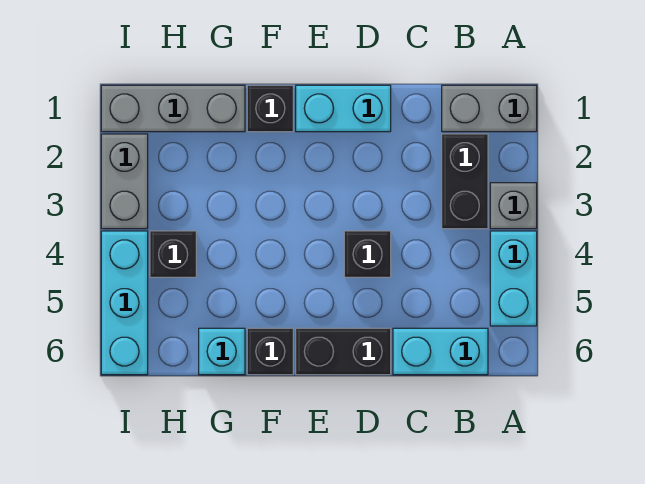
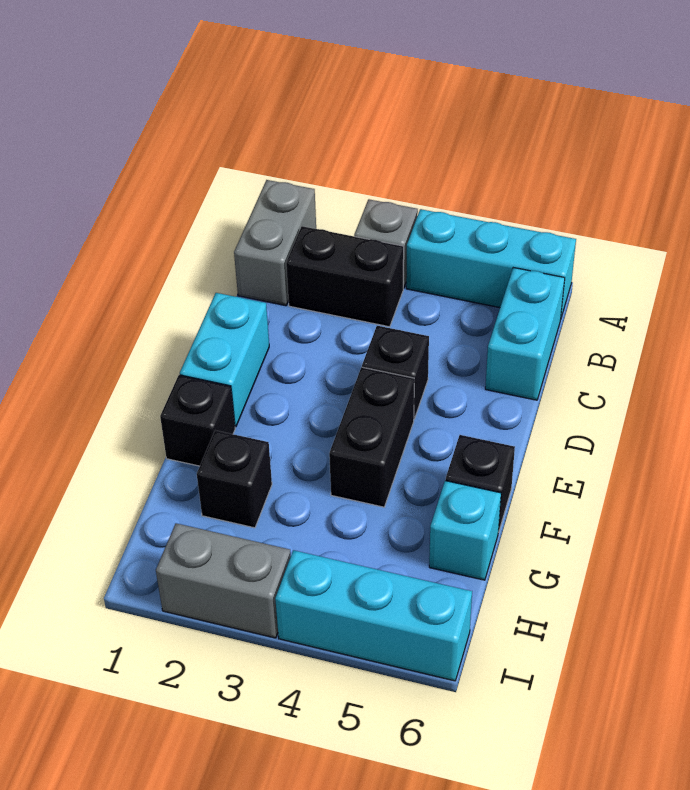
cyan 1x2 brick [490,231,537,326] -> cyan 1x3 brick [406,209,576,317]
black 1x2 brick [296,328,391,375] -> black 1x2 brick moved to [329,367,414,507]
grey 1x3 brick [101,85,245,132] -> none
black 1x1 brick [150,231,196,277] -> black 1x1 brick moved to [197,430,272,528]

